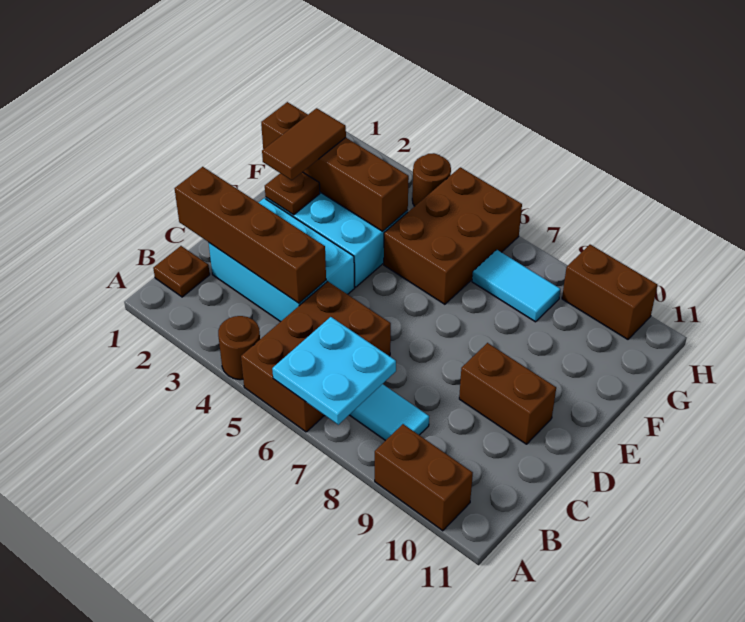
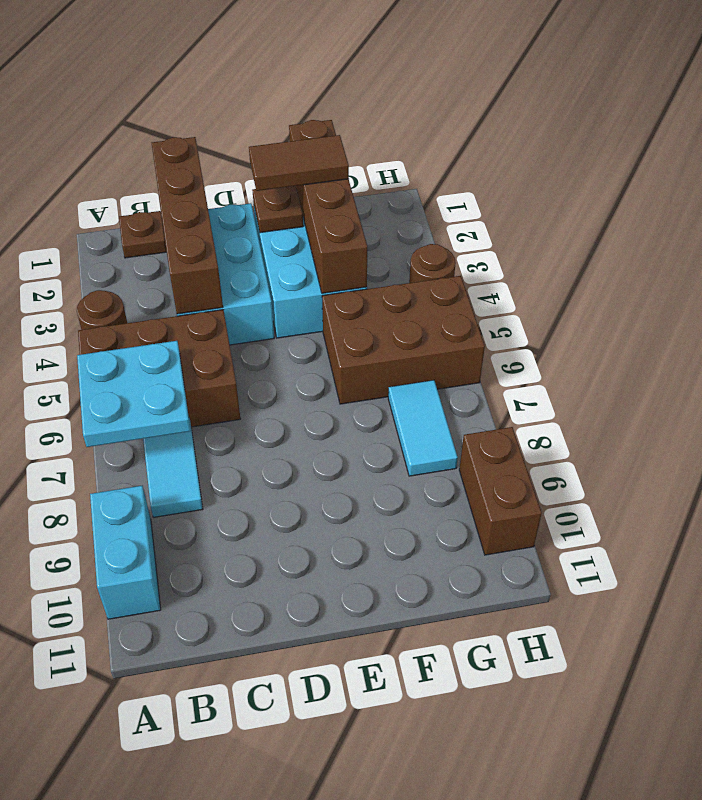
brown 1x2 brick [375,424,473,531] -> cyan 1x2 brick [90,486,161,619]
brown 1x2 brick [459,343,556,444] -> none

